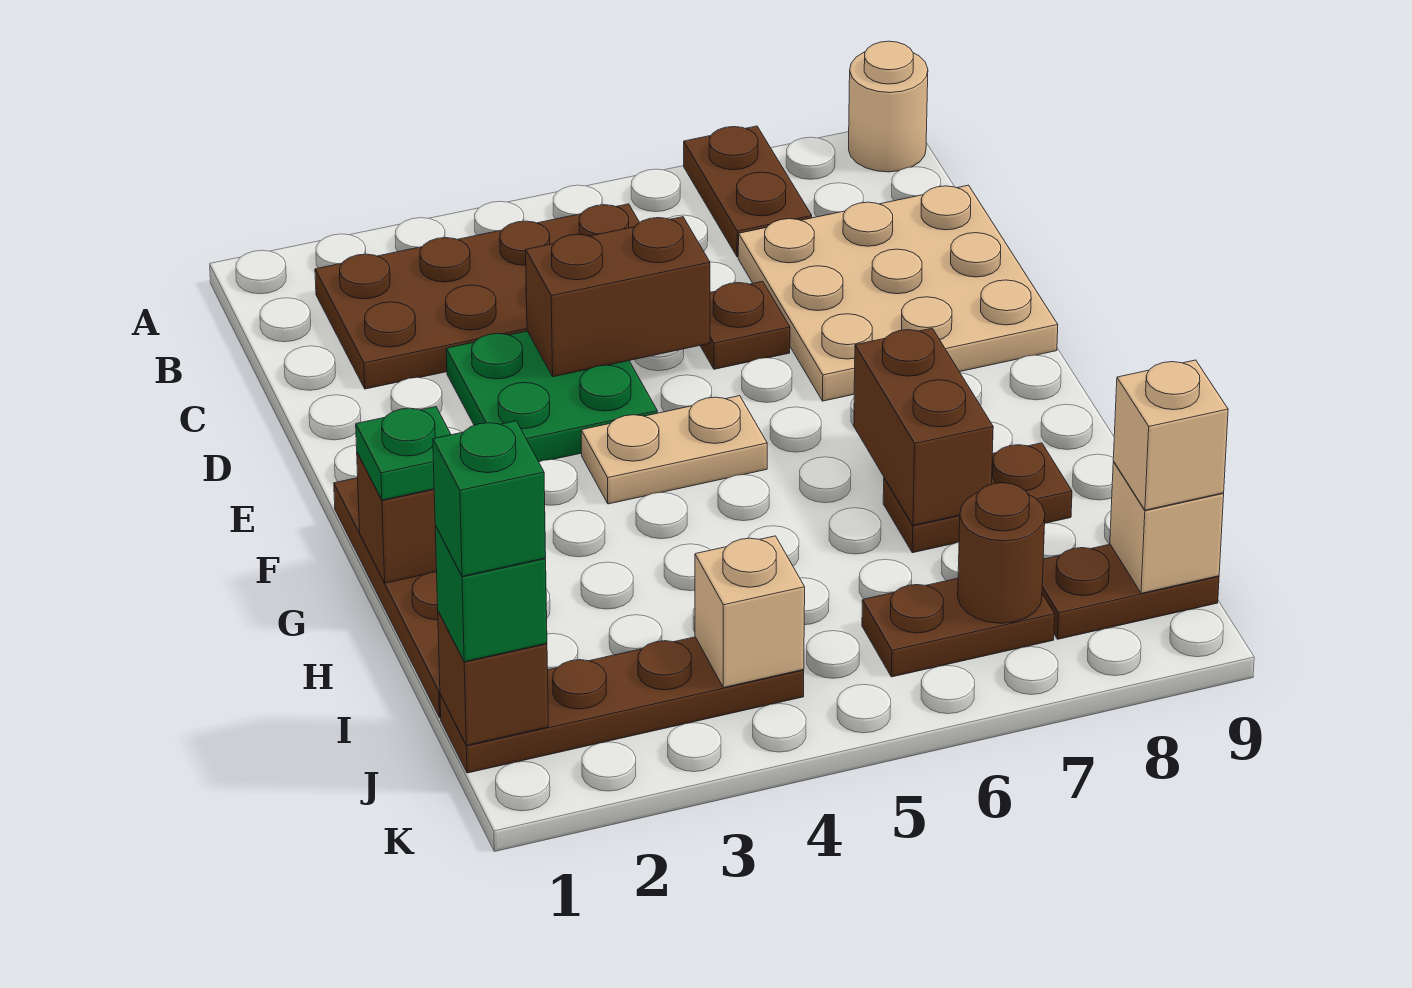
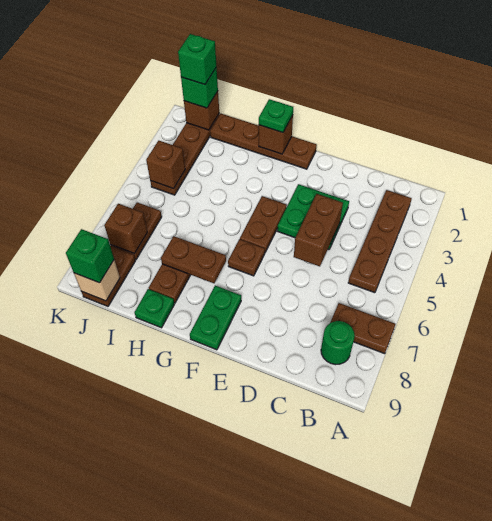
tan 1x1 round brick [849,41,928,172] -> none
brown 2x4 plate [315,204,640,389] -> brown 1x4 plate [348,190,412,293]
none -> green 1x1 round brick [321,321,355,365]
tan 3x3 plate [738,185,1058,401] -> none
brown 1x1 plate [700,281,790,369] -> brown 1x1 plate moved to [228,239,265,276]
tan 1x2 plate [581,396,767,504] -> brown 1x2 plate [240,196,287,252]
none -> green 1x2 plate [190,286,241,350]
brown 1x2 brick [854,328,993,525] -> brown 1x2 plate [161,236,226,283]
none -> green 1x1 plate [135,289,174,328]
tan 1x1 brick [695,536,805,687] -> brown 1x1 brick [146,141,185,189]
brown 1x1 round brick [958,483,1045,623] -> brown 1x1 brick [104,204,147,254]
tan 1x1 brick [1113,360,1228,510] -> green 1x1 brick [66,229,114,283]

